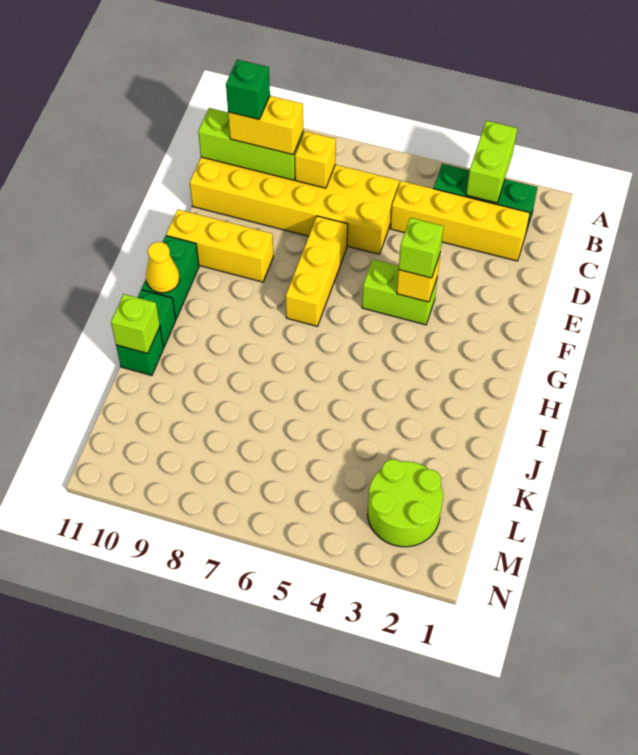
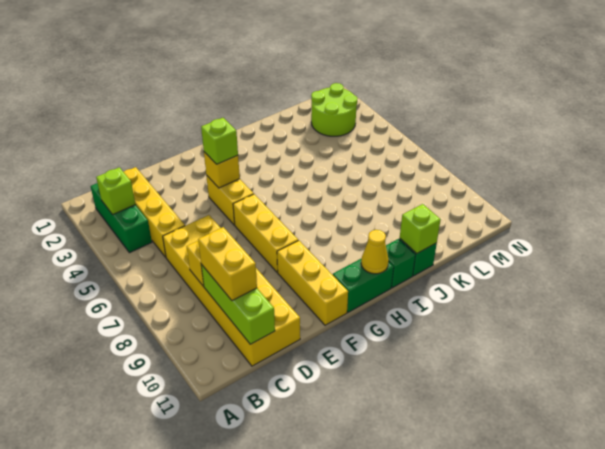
lime 1x2 brick [466,121,517,203] -> lime 1x1 brick [96,167,136,215]
green 1x1 brick [226,60,270,119] -> none
yellow 1x3 brick [286,216,348,326] -> yellow 1x3 brick turned to [233,194,298,272]
lime 1x2 brick [362,259,437,325] -> yellow 1x2 brick [206,175,254,225]

